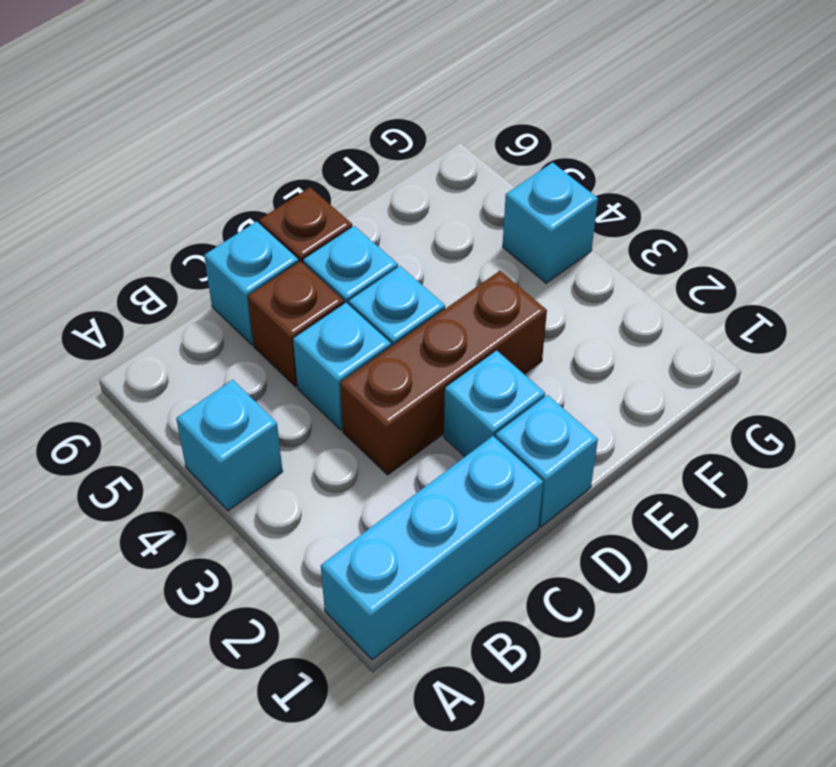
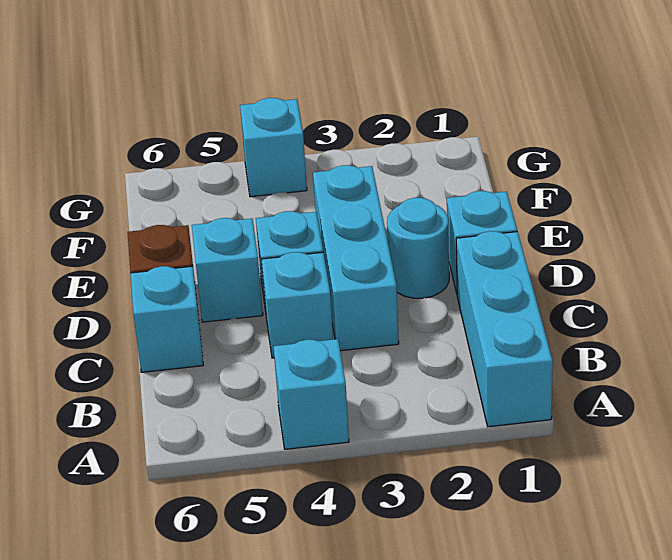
brown 1x3 brick [340,271,547,475] -> cyan 1x3 brick [313,165,399,351]
brown 1x1 brick [248,261,344,387] -> none
cyan 1x1 brick [444,350,545,457] -> cyan 1x1 round brick [387,198,449,298]

